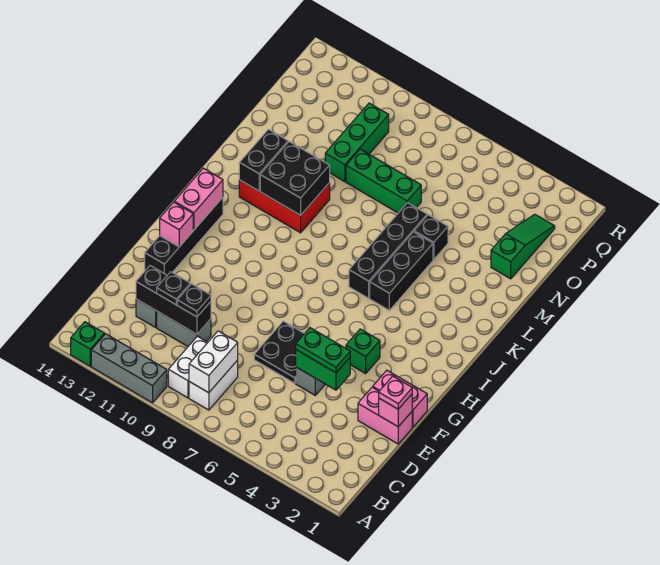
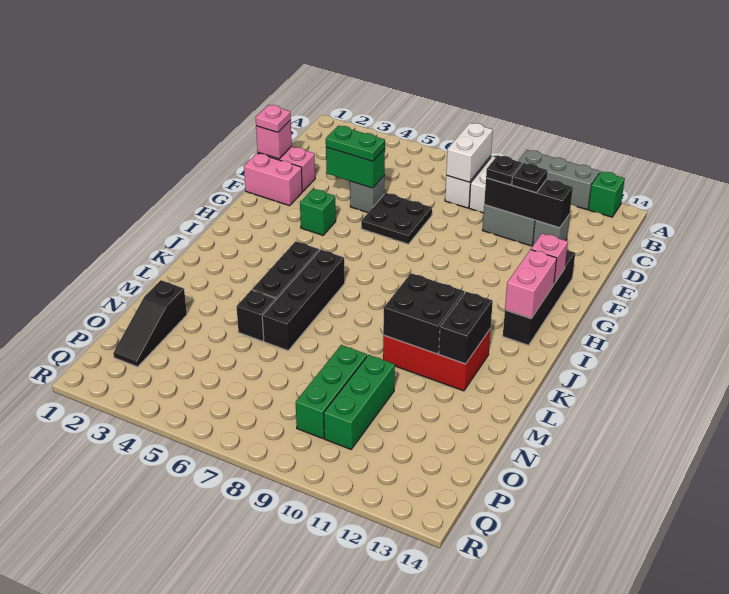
green 1x3 slope [491,214,555,279] -> black 1x3 slope [113,280,187,367]
green 1x3 brick [346,149,421,213] -> green 1x3 brick turned to [296,345,367,439]

